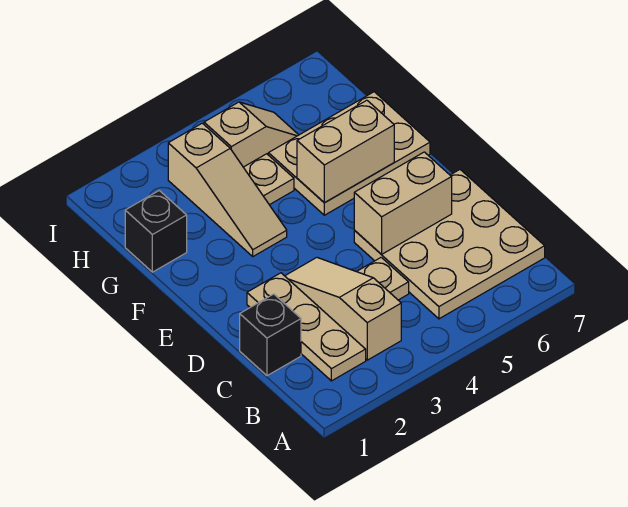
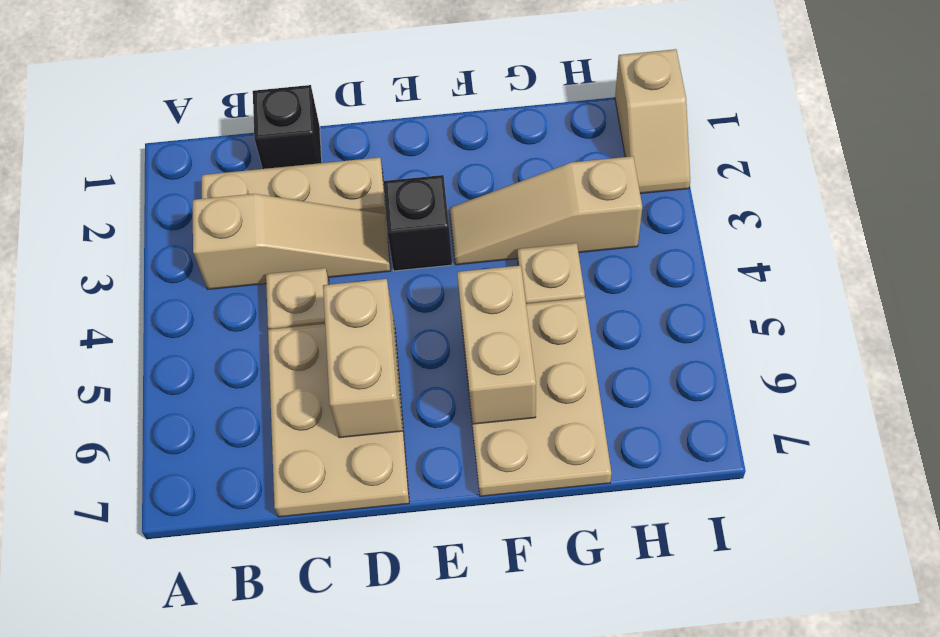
tan 3x3 plate [354,170,545,319] -> tan 2x3 plate [268,324,409,517]
black 1x1 brick [125,191,187,272] -> black 1x1 brick moved to [383,175,452,271]
tan 1x2 slope [204,102,298,167] -> tan 1x2 slope moved to [615,49,690,194]

